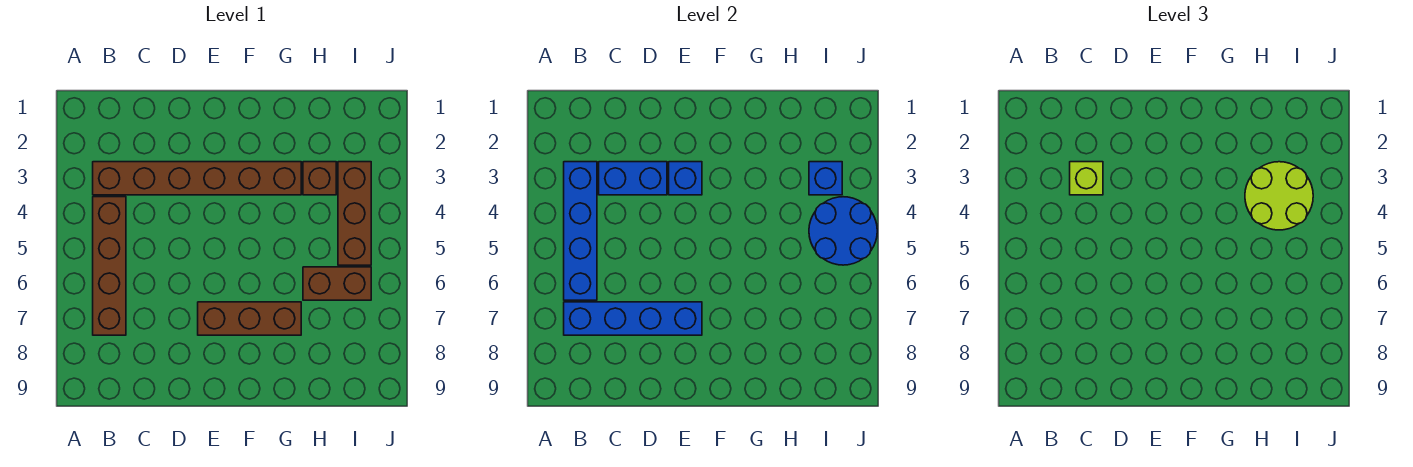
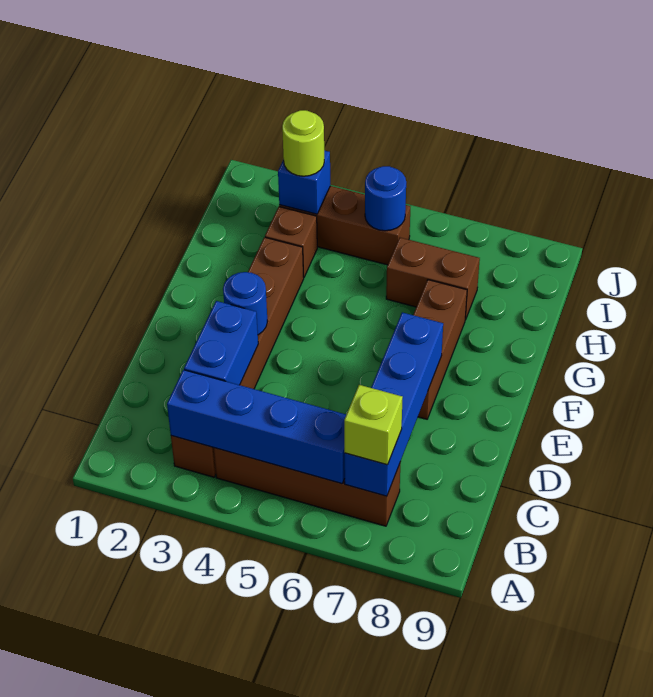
lime 1x1 brick [1070,162,1103,195] -> lime 1x1 brick moved to [344,385,403,465]
blue 1x1 brick [669,162,702,195] -> blue 1x1 round brick [223,272,268,335]
lime 2x2 round brick [1245,162,1313,230] -> lime 1x1 round brick [282,110,324,176]
brown 1x2 brick [303,267,371,300] -> brown 1x2 brick turned to [386,238,480,320]
blue 2x2 round brick [809,197,877,265] -> blue 1x1 round brick [365,166,406,231]

